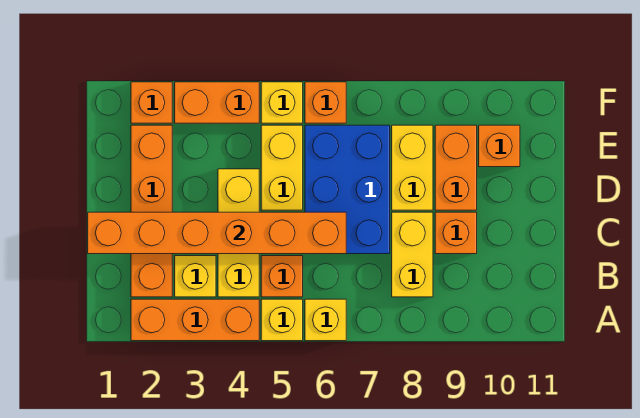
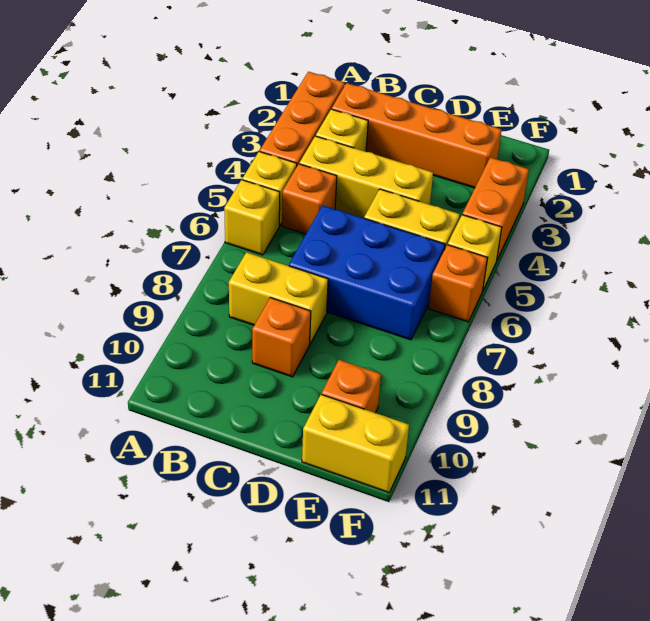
orange 1x6 brick [88,212,346,254] -> none
yellow 1x2 brick [392,125,433,210] -> yellow 1x2 brick moved to [302,394,409,493]
orange 1x2 brick [435,125,477,210] -> none
orange 1x1 brick [131,82,172,123] -> none

